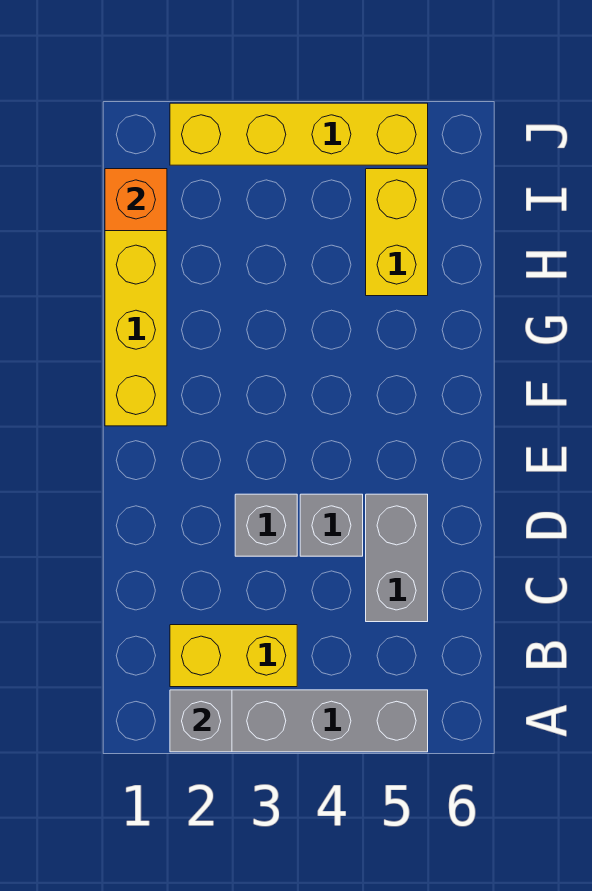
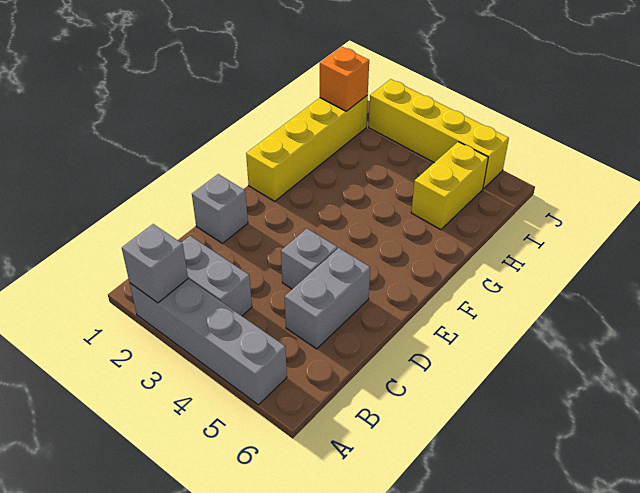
yellow 1x2 brick [170,625,297,687] -> grey 1x2 brick [181,236,252,316]
grey 1x1 brick [235,494,297,556] -> grey 1x1 brick moved to [192,174,248,243]

